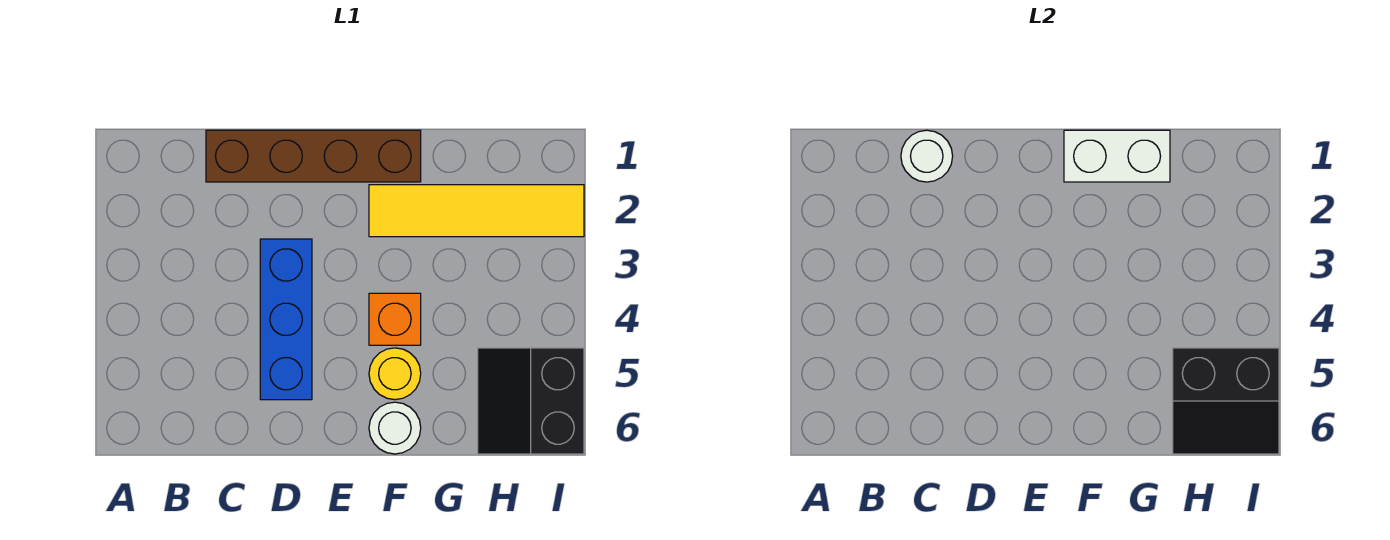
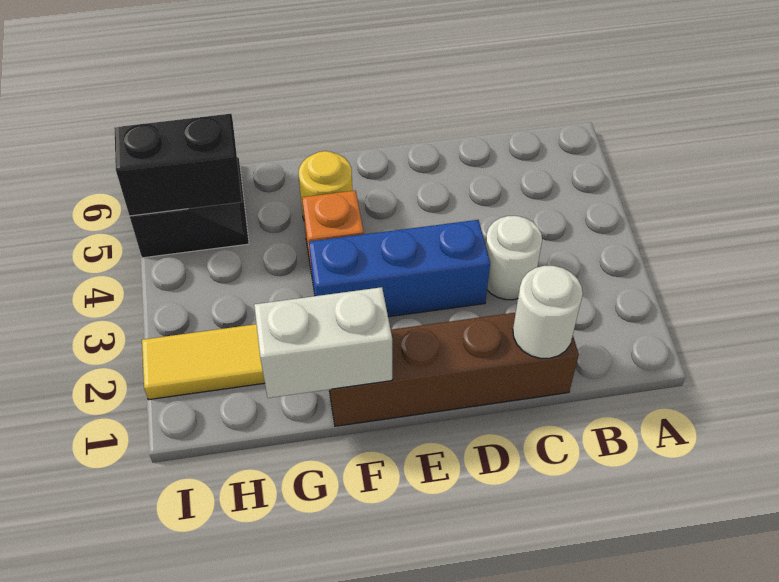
blue 1x3 brick [260,239,312,400] -> blue 1x3 brick turned to [309,220,490,317]
white 1x1 round brick [369,402,421,454] -> white 1x1 round brick moved to [485,216,542,300]

